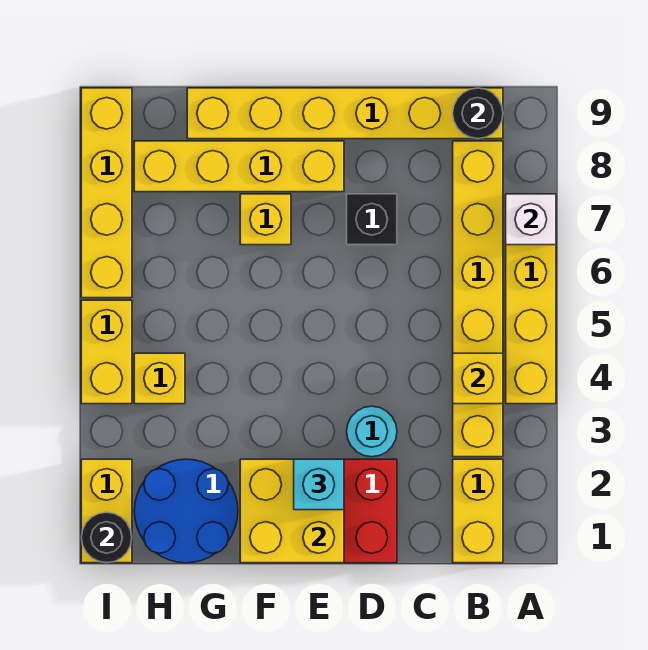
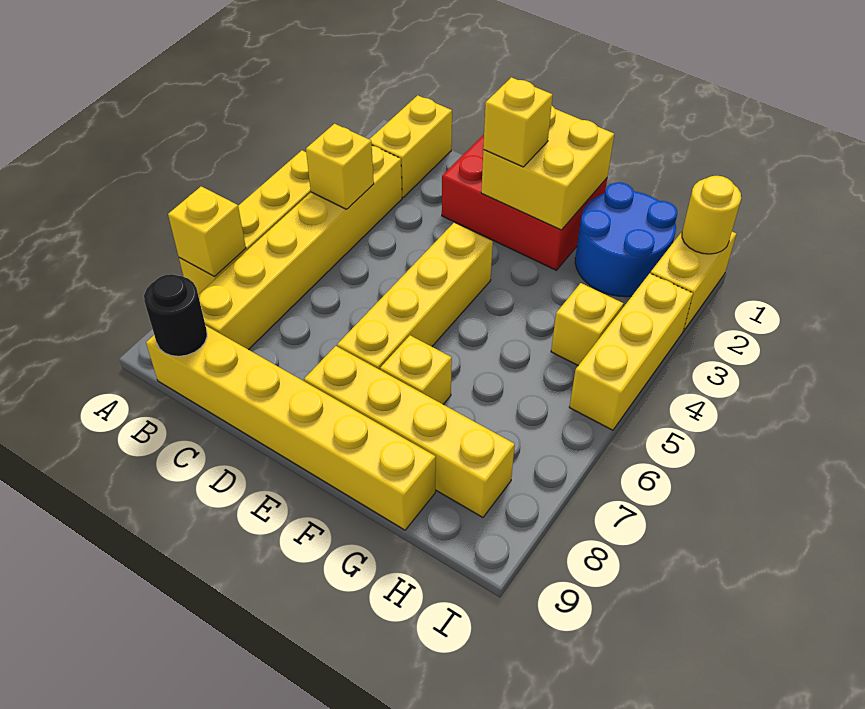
white 1x1 brick [506,194,556,245] -> yellow 1x1 brick [168,186,246,276]
cyan 1x1 round brick [347,406,397,457] -> none
black 1x1 brick [347,194,397,245] -> none
cyan 1x1 brick [294,459,344,510] -> yellow 1x1 brick [483,77,552,167]
black 1x1 round brick [81,512,132,563] -> yellow 1x1 round brick [682,176,741,254]
yellow 1x2 brick [81,300,132,404] -> yellow 1x3 brick [569,273,693,430]
yellow 1x4 brick [81,88,132,298] -> yellow 1x4 brick moved to [337,223,493,370]

